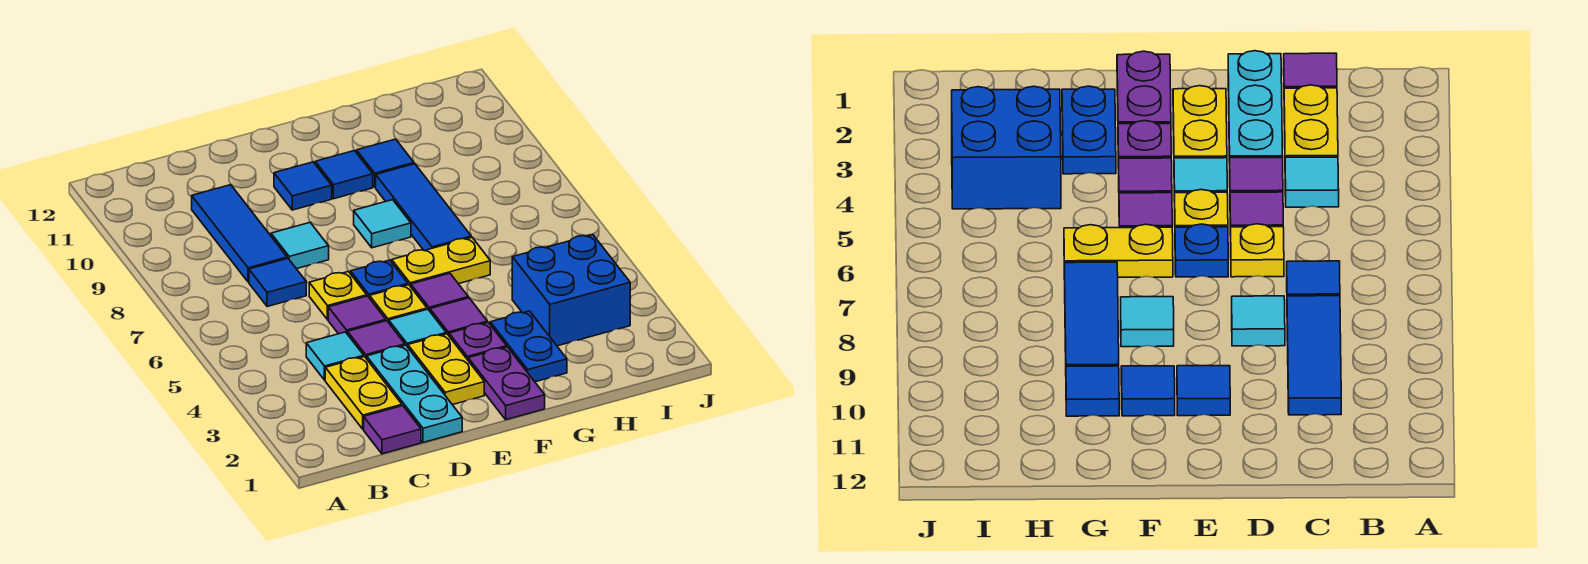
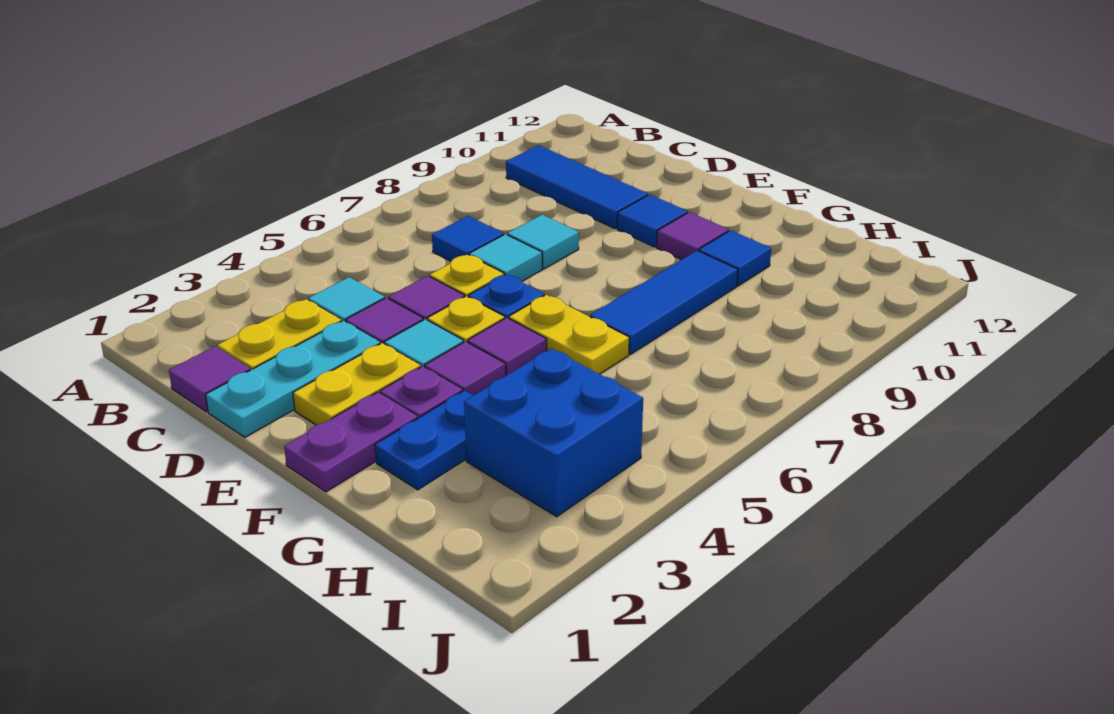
blue 1x3 tile [192,185,287,282] -> blue 1x3 tile turned to [506,145,648,229]
cyan 1x1 tile [354,200,411,248] -> cyan 1x1 tile moved to [469,234,542,281]
blue 1x1 tile [315,151,373,199] -> purple 1x1 tile [657,212,729,260]

